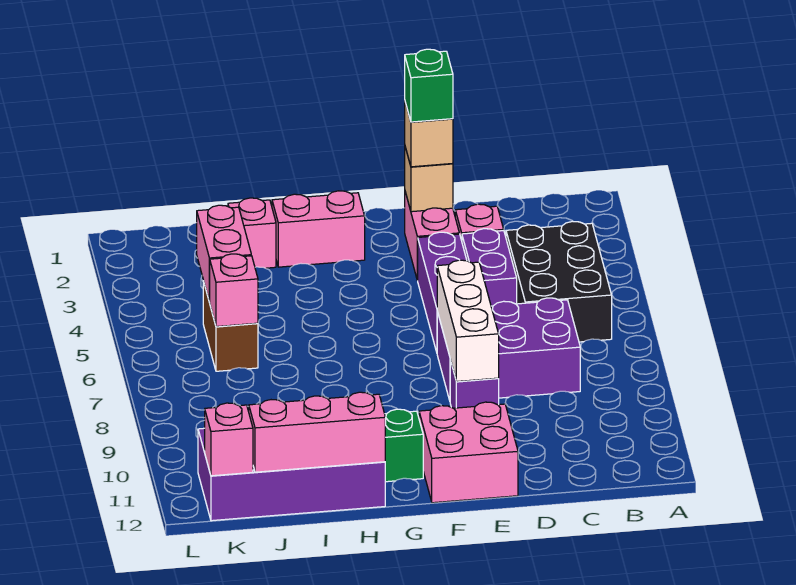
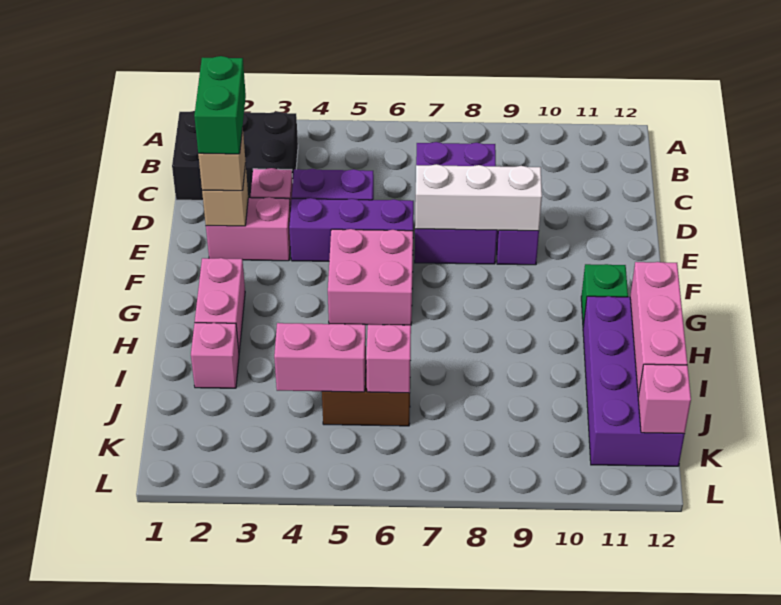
black 2x3 brick [506,221,612,342] -> black 2x3 brick moved to [172,111,298,200]
green 1x1 brick [405,49,453,122] -> green 1x2 brick [194,56,246,154]
pink 2x2 brick [419,402,518,503] -> pink 2x2 brick moved to [328,229,413,325]

